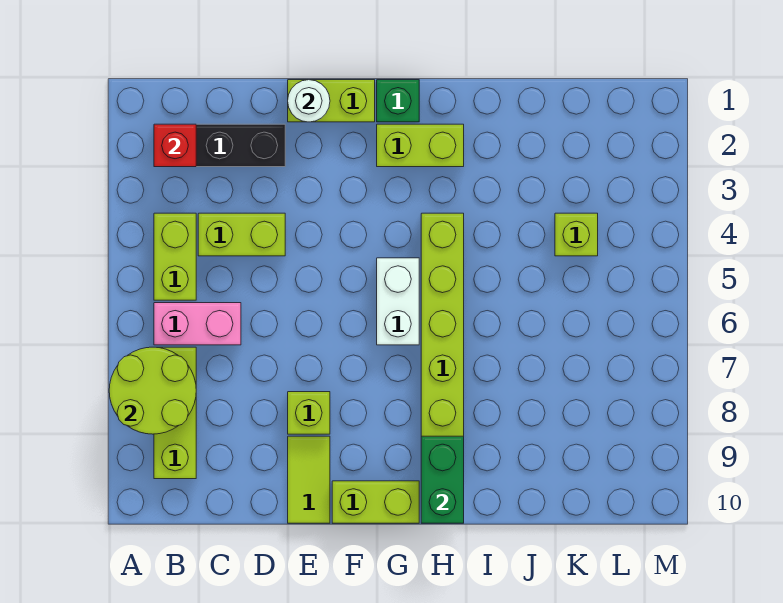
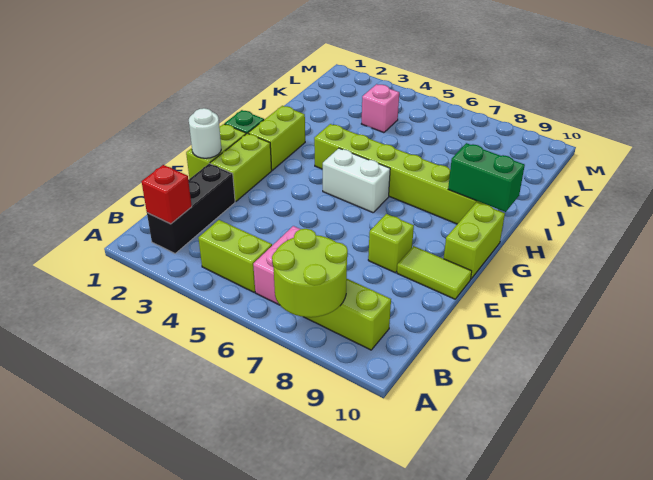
lime 1x2 brick [198,213,285,256] -> lime 1x2 brick moved to [210,133,272,202]
lime 1x1 brick [555,213,598,256] -> pink 1x1 brick [361,84,399,133]

